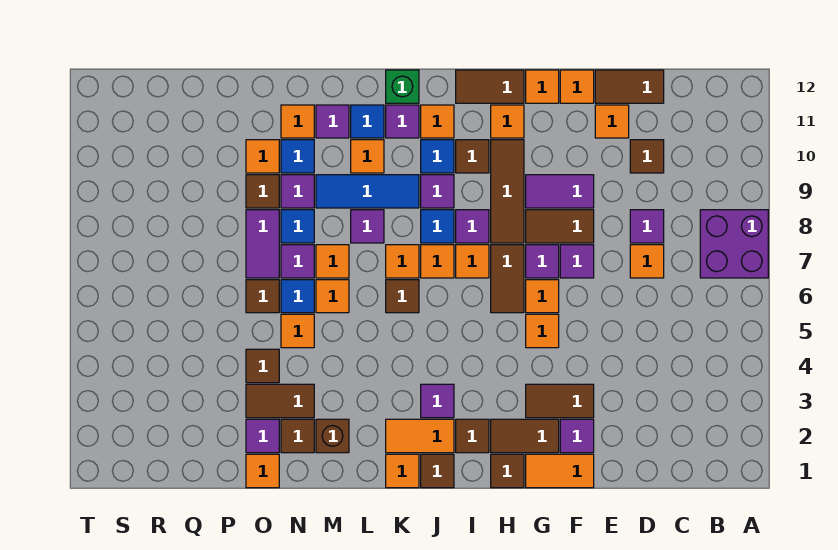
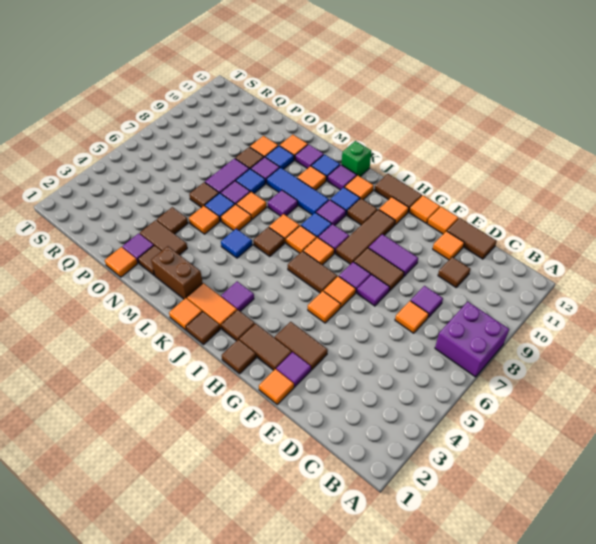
orange 1x2 tile [526,454,594,488] -> orange 1x1 tile [259,369,294,404]
brown 1x2 tile [491,245,524,313] -> brown 1x2 tile turned to [288,251,337,293]
none -> blue 1x1 tile [221,229,252,258]
brown 1x1 brick [316,419,349,453] -> brown 1x2 brick [151,246,203,299]

